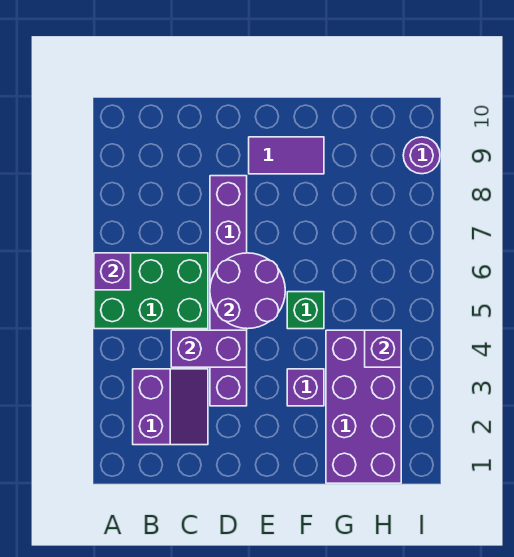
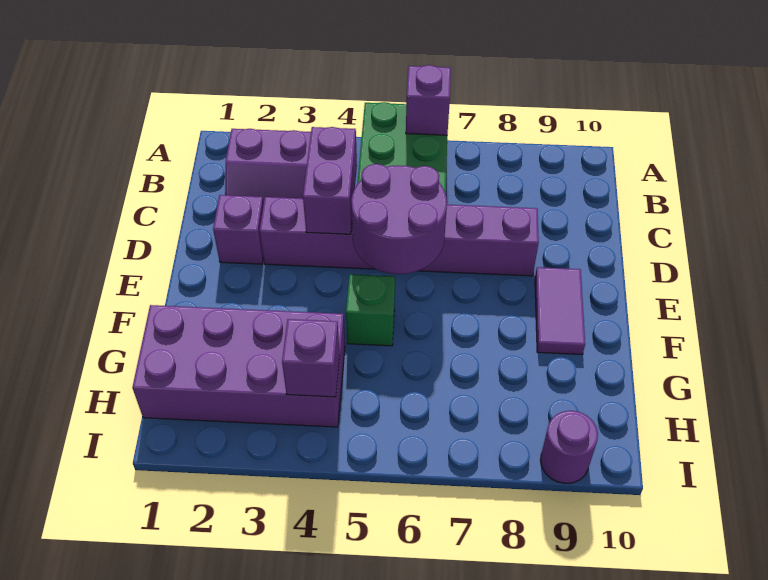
purple 1x1 brick [287,369,324,406] -> purple 1x1 brick moved to [213,195,264,264]

